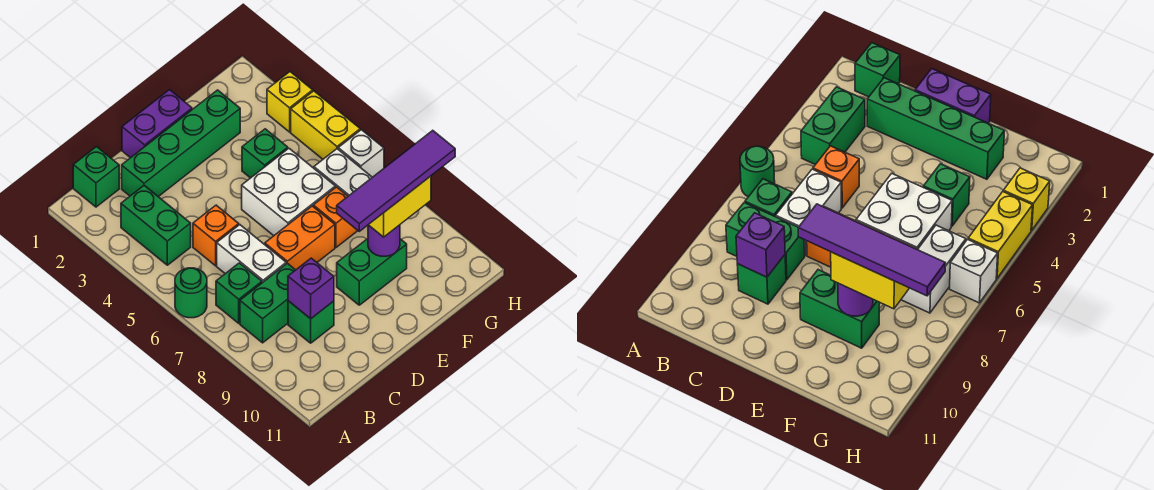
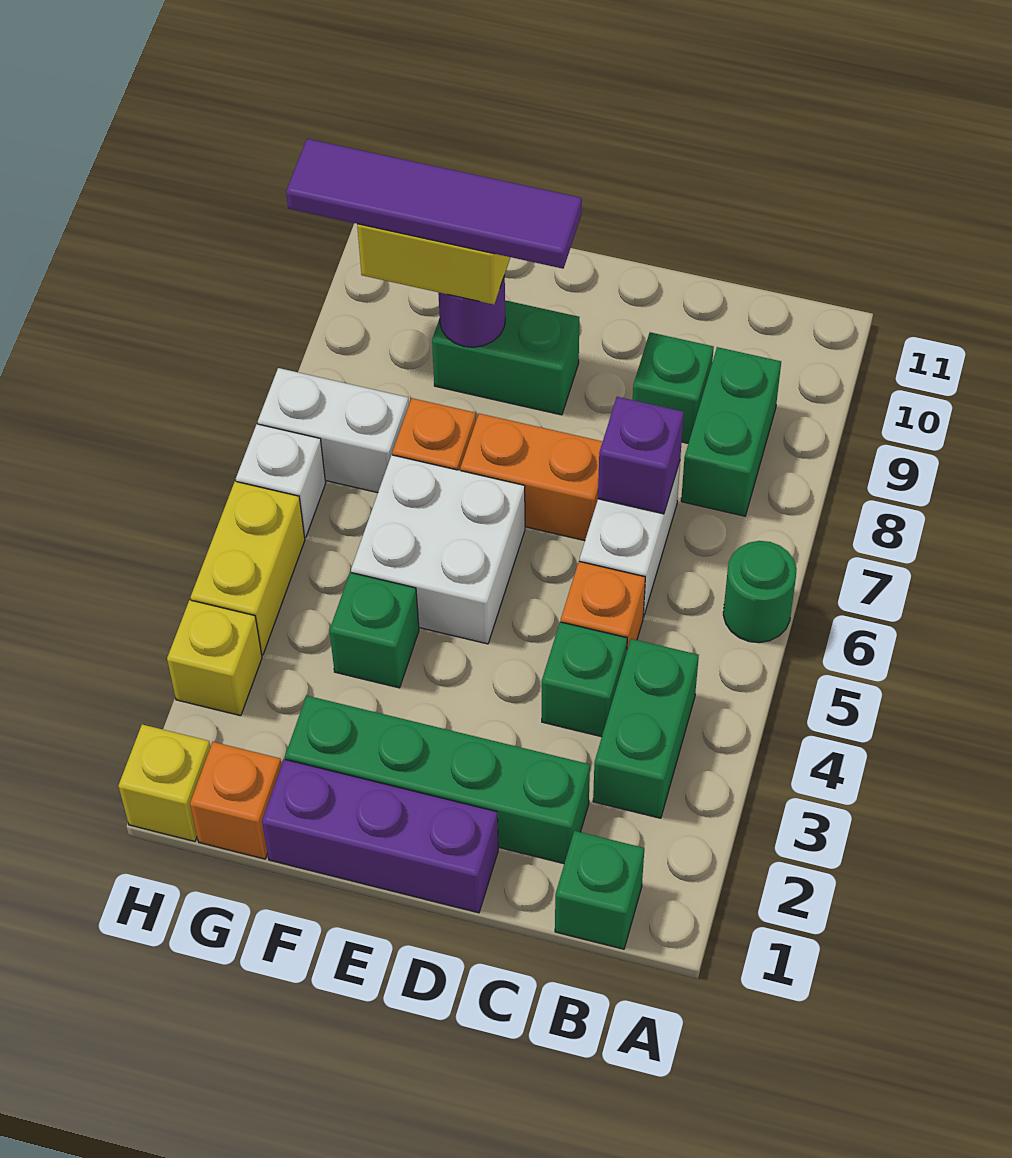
green 1x1 brick [216,263,262,323] -> green 1x1 brick moved to [542,622,627,737]
green 1x2 brick [240,263,295,343] -> green 1x2 brick turned to [681,347,781,516]
purple 1x1 brick [288,258,334,319] -> purple 1x1 brick moved to [598,397,684,514]
purple 1x2 brick [122,90,192,158] -> purple 1x3 brick [262,759,498,913]
none -> orange 1x1 brick [190,742,282,859]
white 1x2 brick [314,149,372,196] -> white 1x2 brick turned to [258,368,409,493]
none -> yellow 1x1 brick [118,724,210,841]

